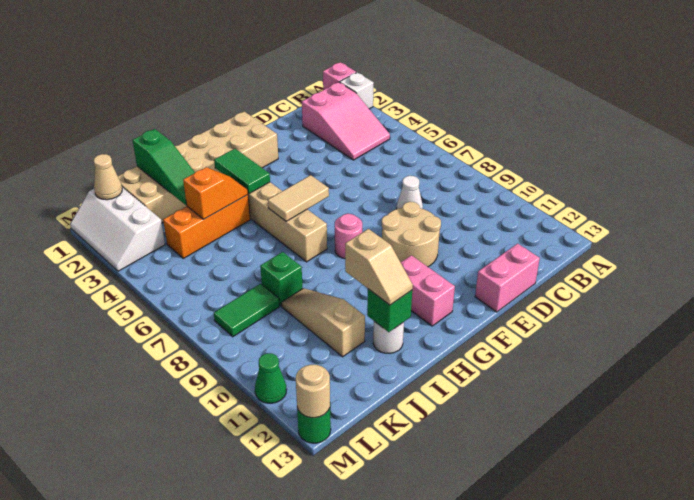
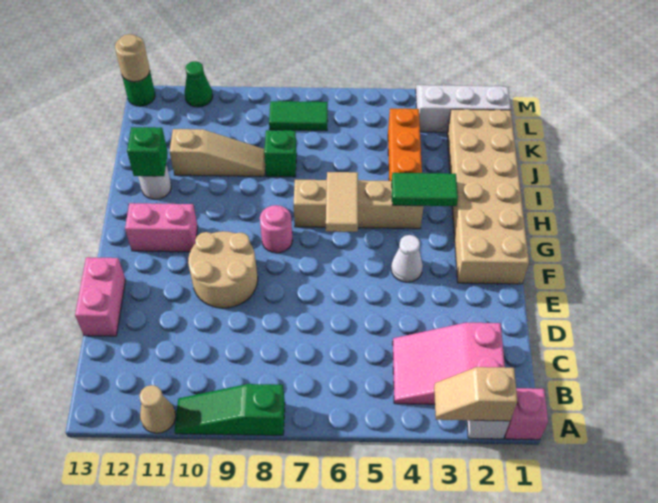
white 1x1 cone [396,176,423,209] -> white 1x1 cone moved to [391,235,423,282]
orange 1x2 slope [183,167,248,219] -> none
tan 1x2 slope [345,229,413,305] -> tan 1x2 slope moved to [434,367,518,421]
green 1x3 slope [133,129,195,205] -> green 1x3 slope moved to [175,384,285,435]
green 1x2 tile [214,284,280,337] -> green 1x2 tile turned to [269,101,328,131]
tan 1x1 cone [94,154,122,200] -> tan 1x1 cone moved to [139,385,176,433]

